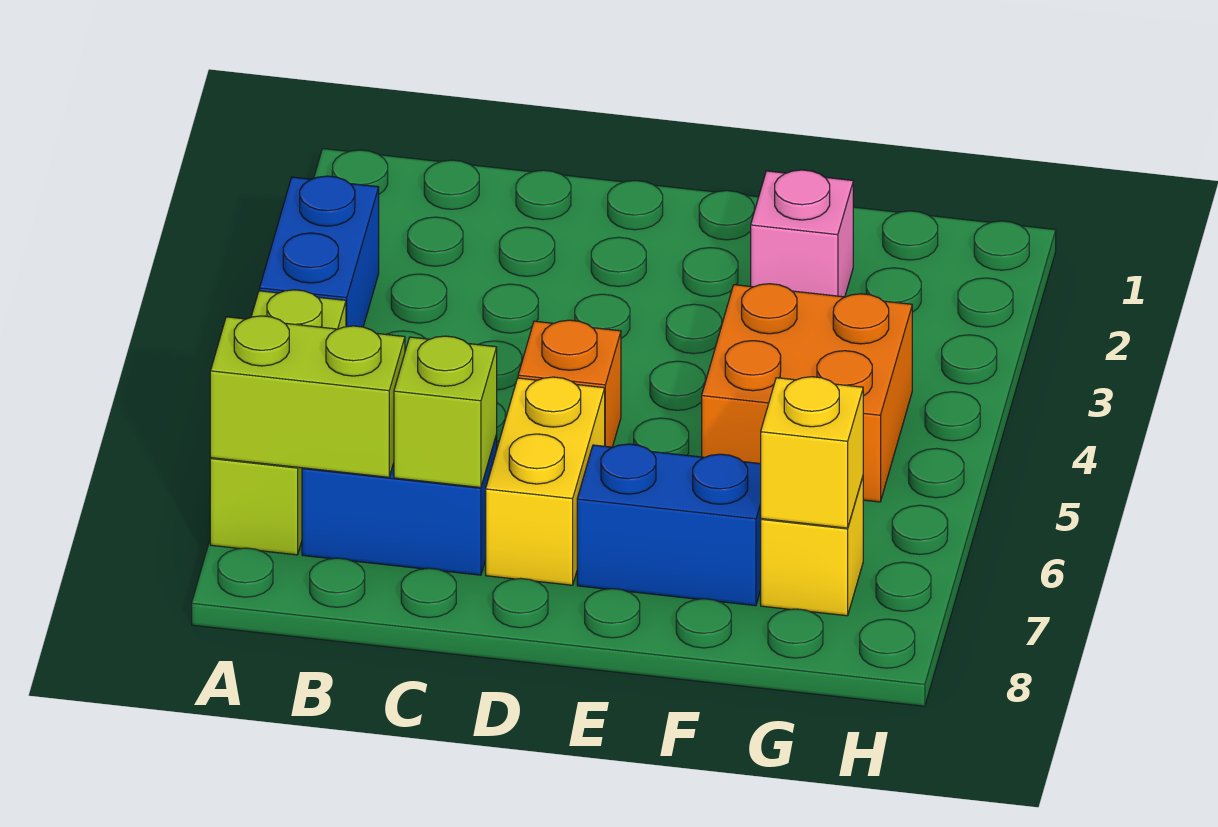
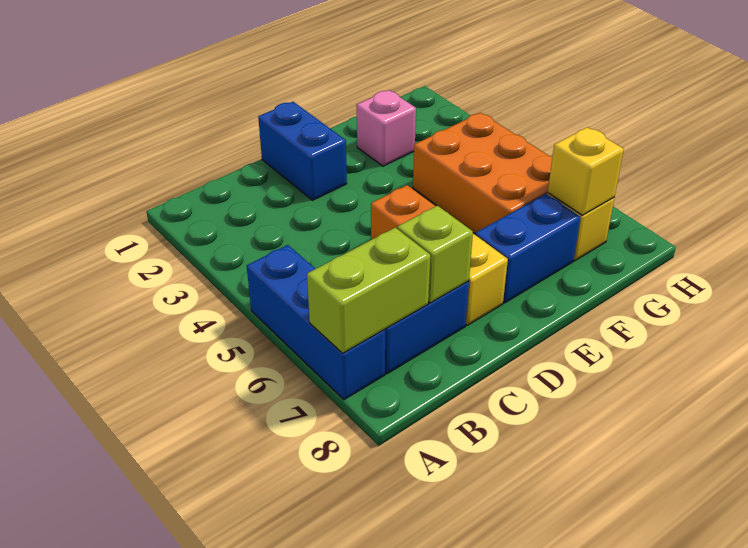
blue 1x2 brick [260,176,379,327] -> blue 1x2 brick moved to [258,102,347,200]
lime 1x3 brick [210,290,346,555] -> blue 1x3 brick [247,245,385,400]
orange 2x2 brick [702,284,912,502] -> orange 2x3 brick [413,113,552,233]

